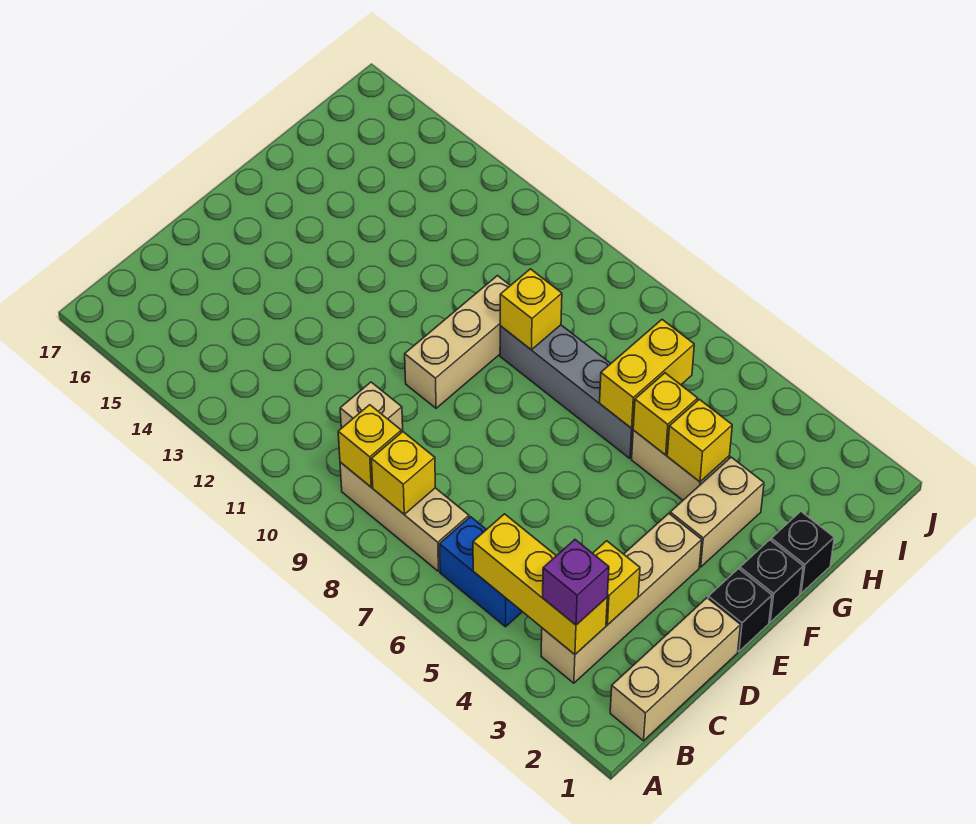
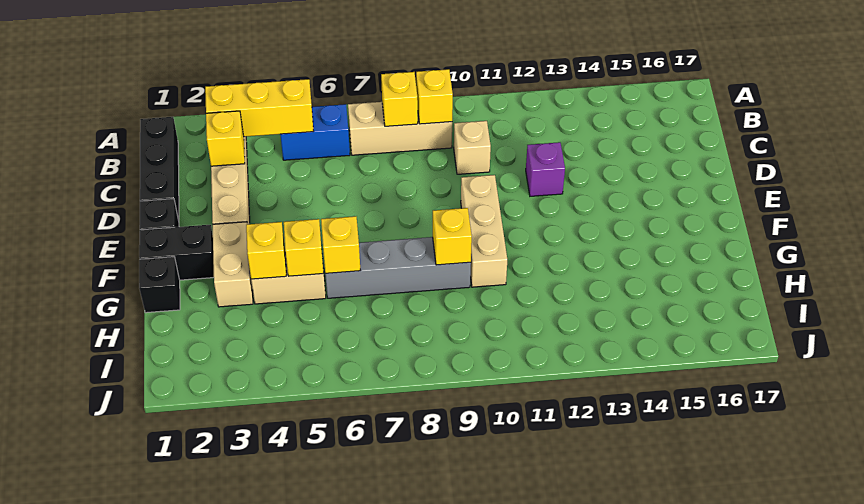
tan 1x3 brick [610,598,741,741] -> black 1x3 brick [140,117,179,221]
purple 1x1 brick [543,540,609,625] -> purple 1x1 brick moved to [526,142,565,196]
black 1x1 brick [740,540,803,622] -> black 1x2 brick [139,225,214,280]
yellow 1x2 brick [600,320,694,428] -> yellow 1x1 brick [321,216,360,273]

